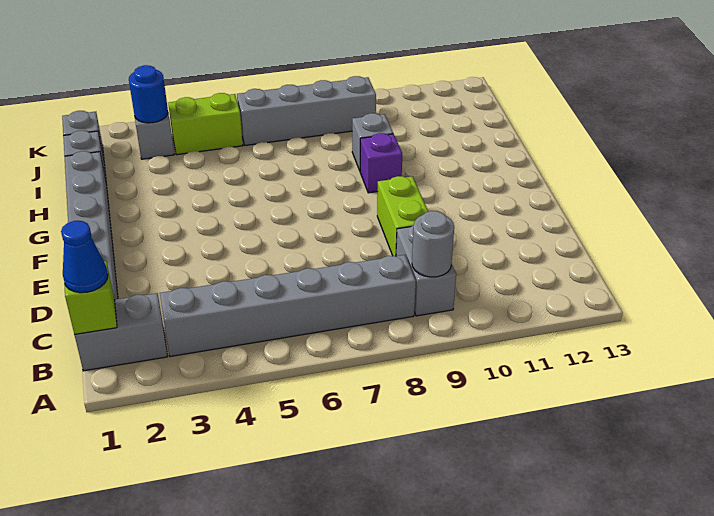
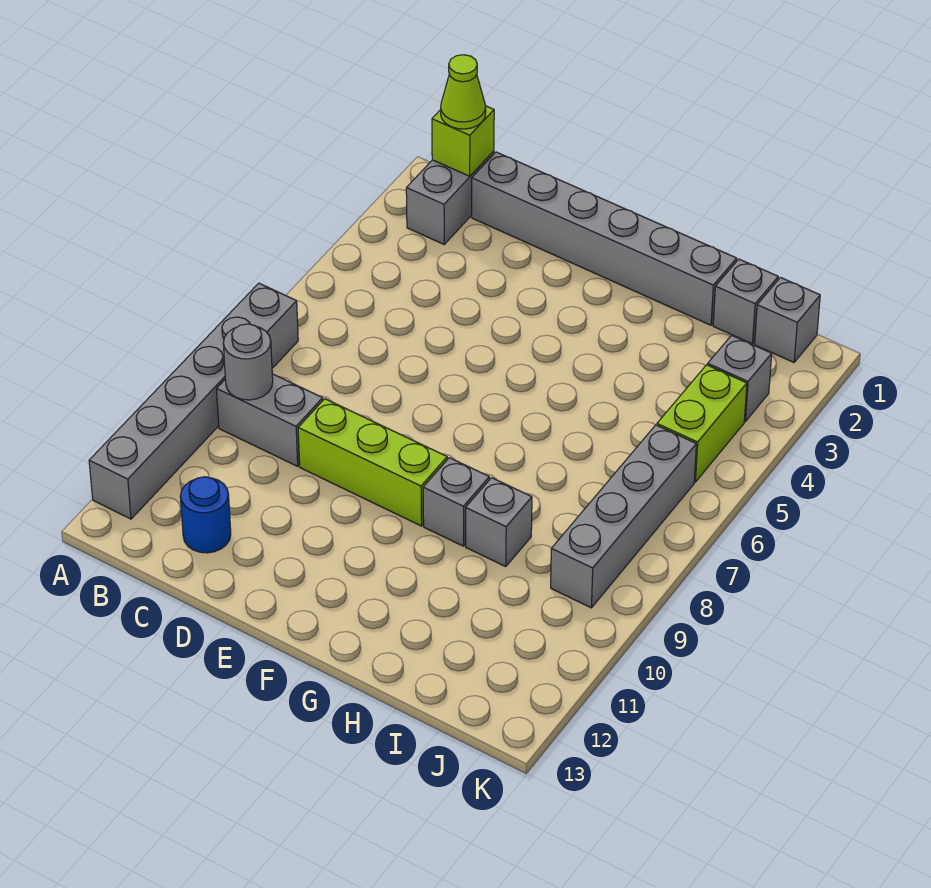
blue 1x1 cone [61,221,108,293] -> lime 1x1 cone [441,55,486,129]
grey 1x6 brick [160,255,416,357] -> grey 1x6 brick moved to [89,283,298,519]
lime 1x2 brick [377,176,428,256] -> lime 1x3 brick [298,399,447,526]
purple 1x1 brick [360,133,402,193] -> grey 1x1 brick [423,458,489,546]
blue 1x1 round brick [129,65,168,123] -> blue 1x1 round brick moved to [180,477,231,553]

